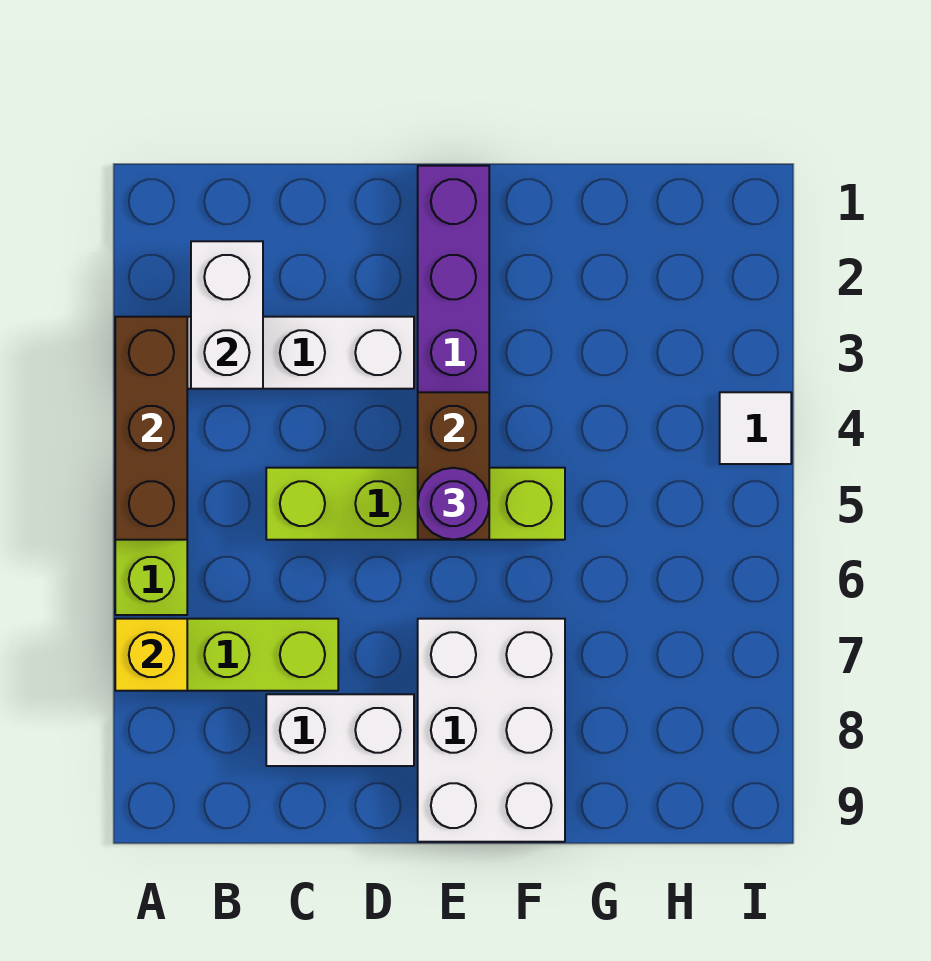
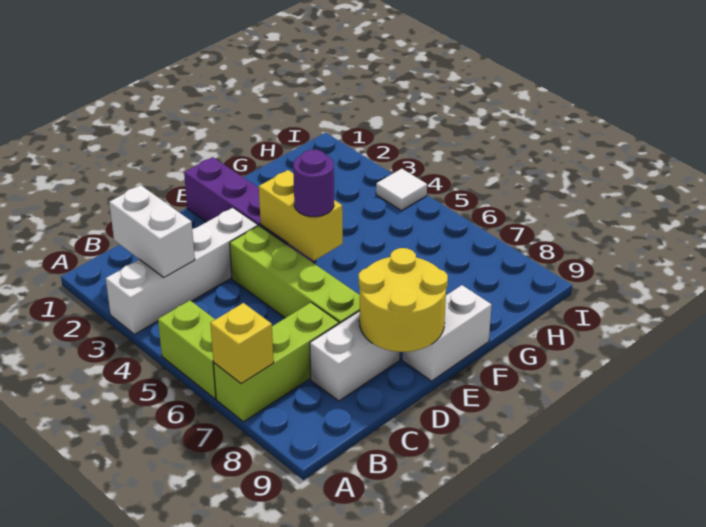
brown 1x3 brick [115,317,187,540] -> none
lime 1x4 brick [266,468,565,540] -> lime 1x4 brick turned to [230,226,360,324]
none -> yellow 2x2 round brick [359,248,448,352]
brown 1x2 brick [418,392,489,540] -> yellow 1x2 brick [259,170,343,261]
white 2x3 brick [418,619,565,842] -> white 1x2 brick [402,285,492,381]

